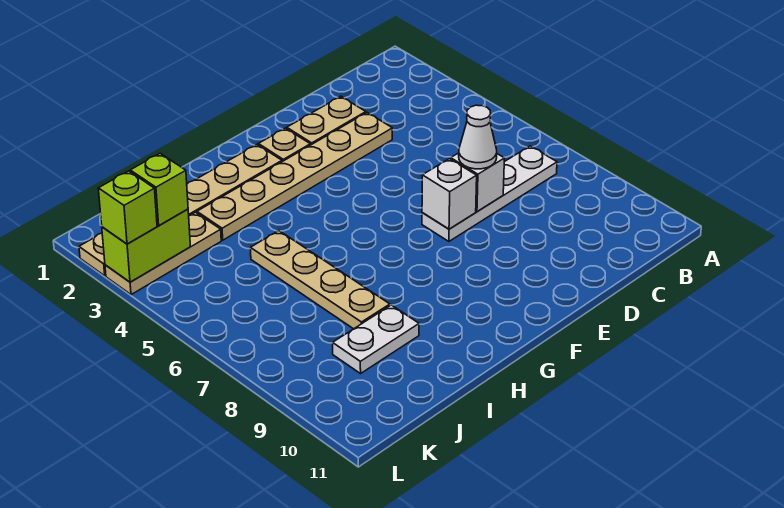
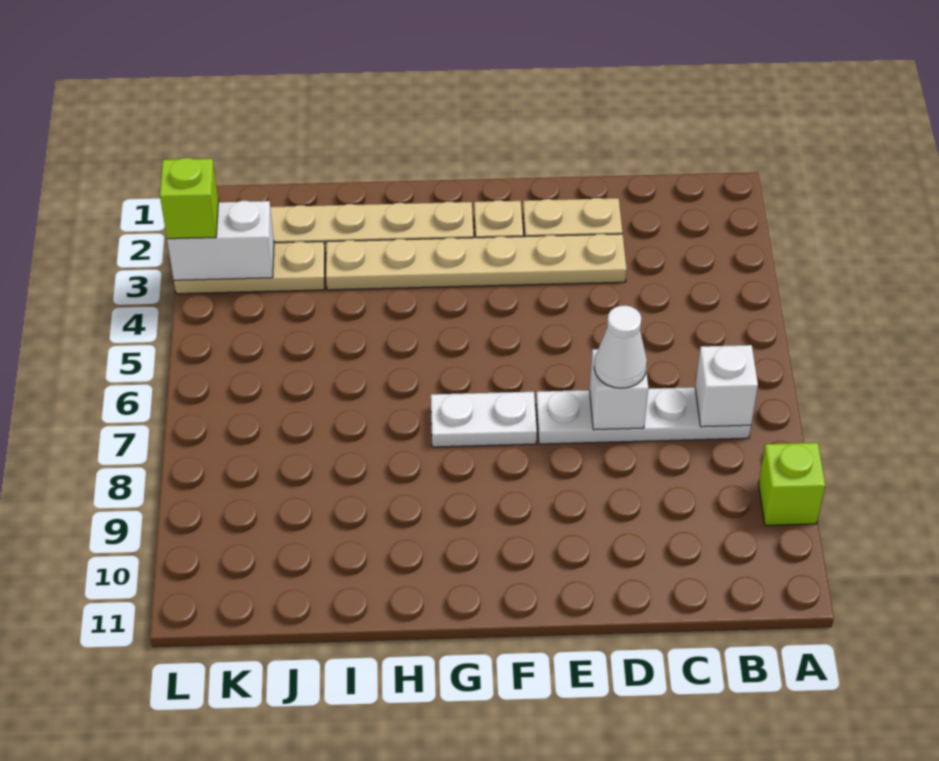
white 1x1 brick [422,159,477,229] -> white 1x1 brick moved to [695,345,758,427]
tan 1x4 plate [250,231,390,329] -> none
white 1x2 plate [333,305,419,374] -> white 1x2 plate moved to [431,392,537,447]
lime 1x2 brick [102,209,190,282] -> white 1x2 brick [167,201,274,280]
lime 1x1 brick [130,153,188,226] -> lime 1x1 brick moved to [758,443,825,525]

